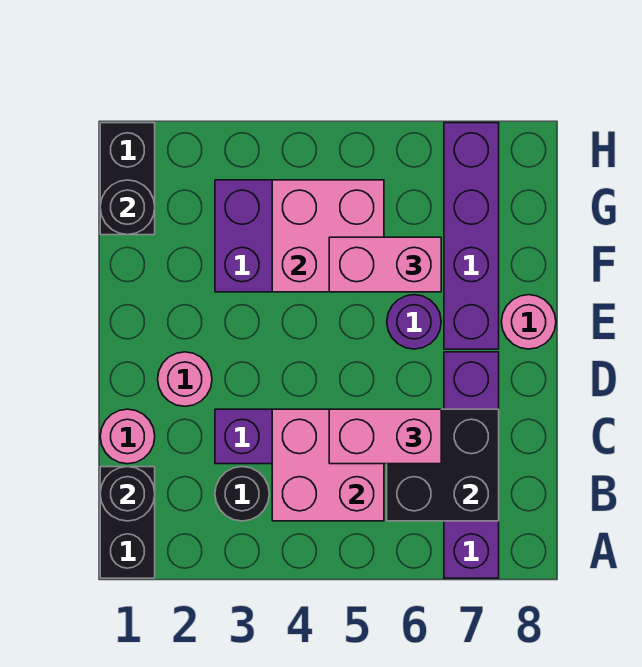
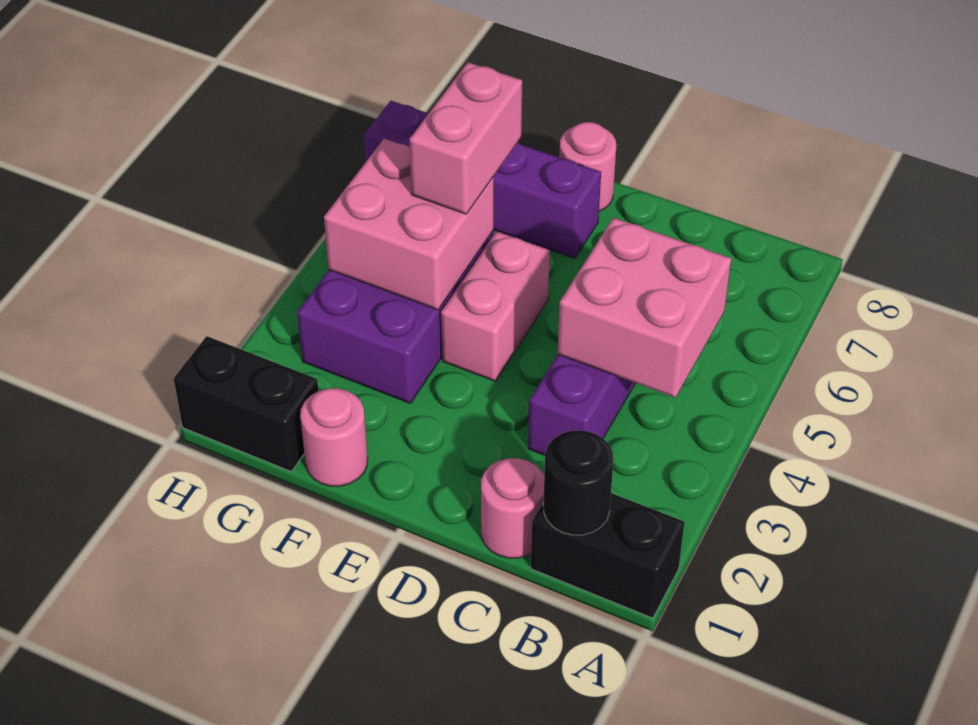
purple 1x4 brick [444,352,499,578] -> none
black 1x1 round brick [215,467,269,521] -> none
black 2x2 brick [387,409,499,521] -> none
pink 1x2 brick [329,409,441,464] -> pink 1x2 brick moved to [441,231,550,381]
pink 1x1 round brick [158,352,212,406] -> pink 1x1 round brick moved to [300,388,368,486]
purple 1x1 round brick [387,295,441,349] -> none
black 1x1 round brick [100,180,155,235] -> none

